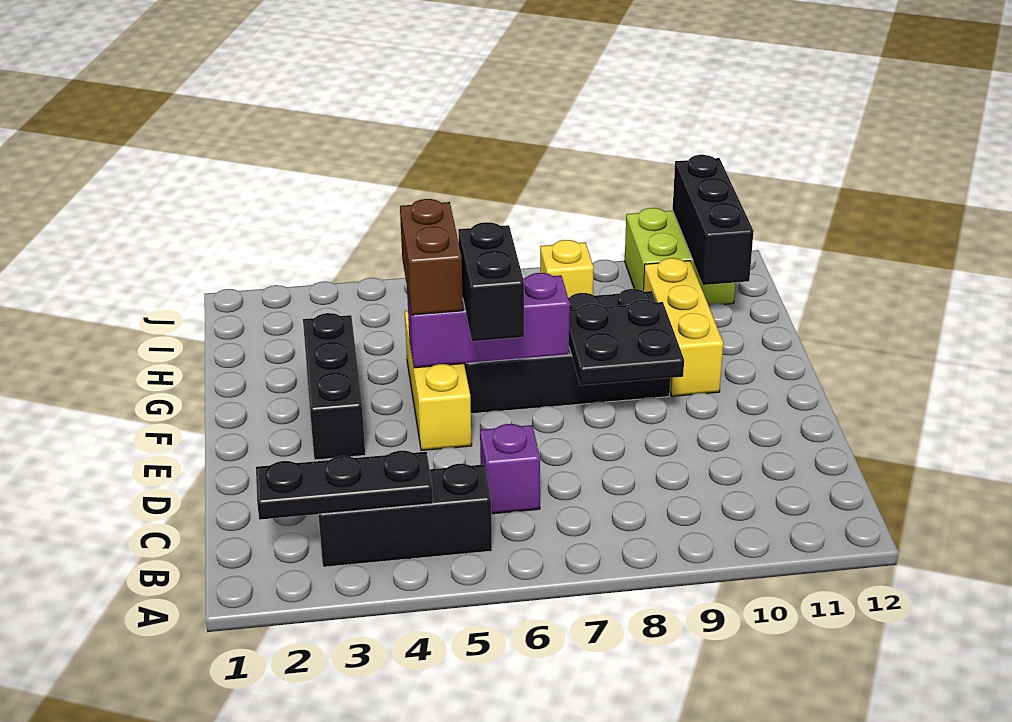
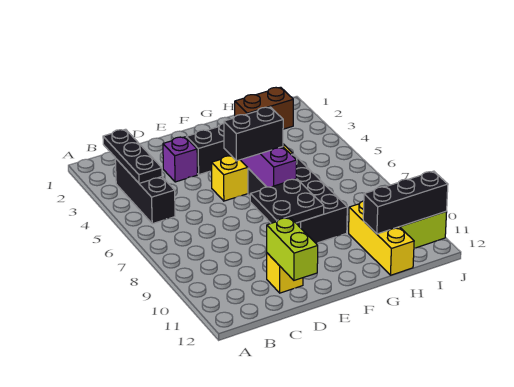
purple 1x1 brick [480,424,540,514] -> purple 1x1 brick moved to [163,137,197,182]
none -> lime 1x2 brick [267,218,318,280]
yellow 1x3 brick [643,258,723,396] -> yellow 1x3 brick turned to [349,201,414,275]
yellow 1x1 brick [540,240,594,298] -> yellow 1x1 brick moved to [267,253,303,293]

